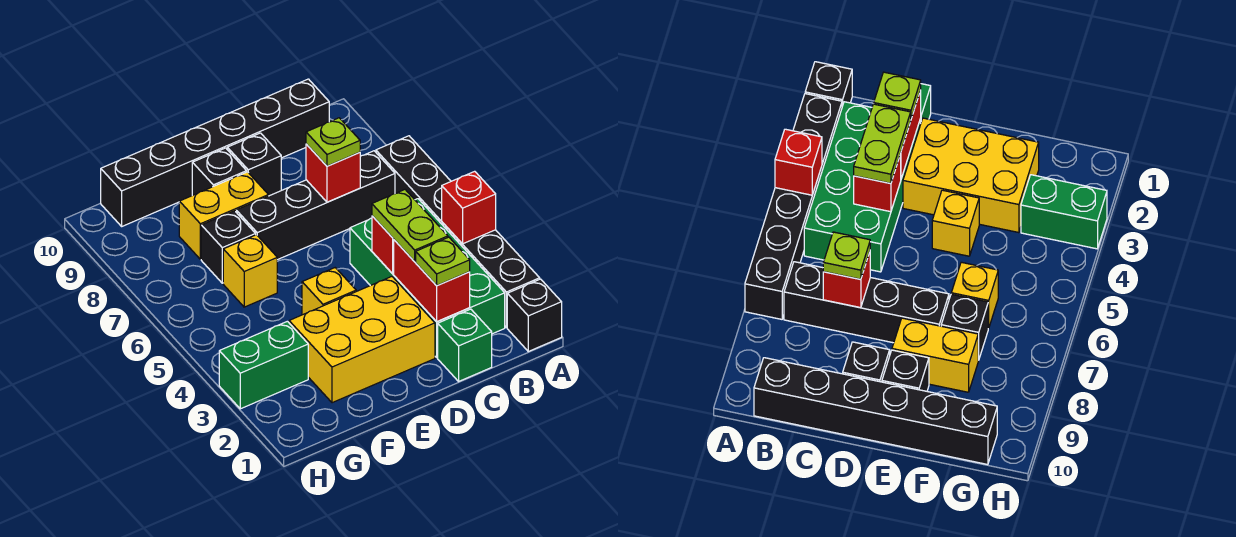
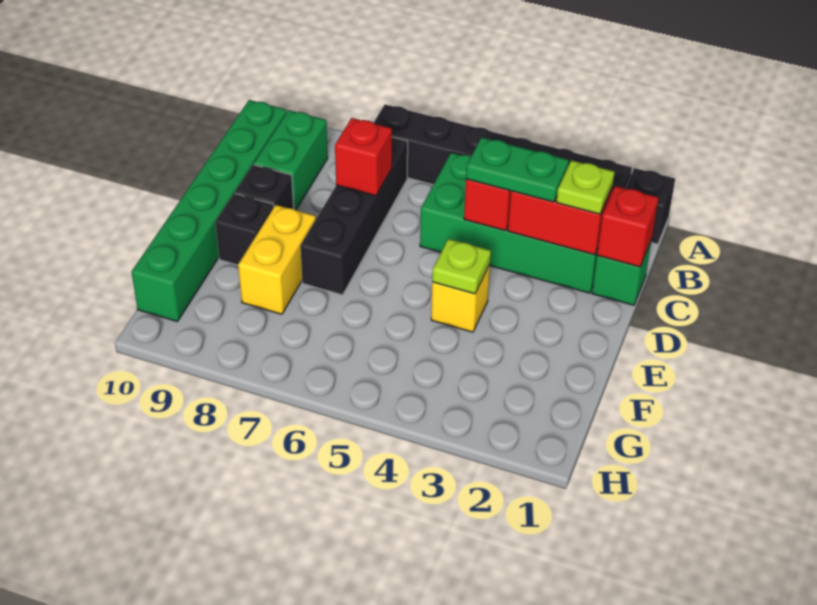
red 1x1 brick [442,171,496,244] -> red 1x1 brick moved to [597,186,659,267]
black 1x6 brick [101,79,329,226] -> green 1x6 brick [132,100,287,321]
lime 1x2 plate [372,190,448,262] -> green 1x2 plate [466,137,569,202]
lime 1x1 plate [306,118,360,166] -> lime 1x1 plate moved to [432,239,491,294]
yellow 2x3 brick [289,277,435,403] -> none
yellow 1x1 brick [223,235,277,307] -> none
black 1x1 brick [201,211,256,283] -> none
green 1x2 brick [219,321,308,409] -> green 1x2 brick moved to [254,110,328,210]

